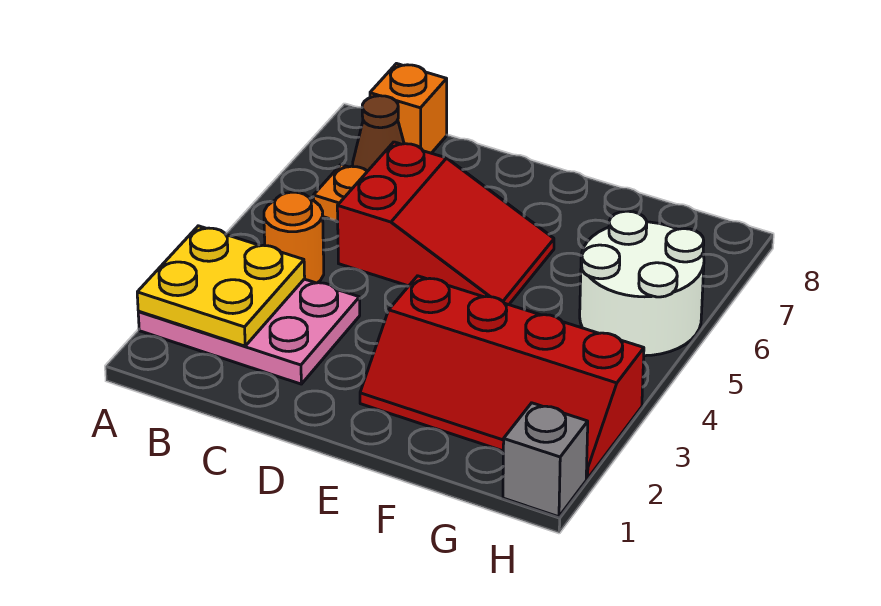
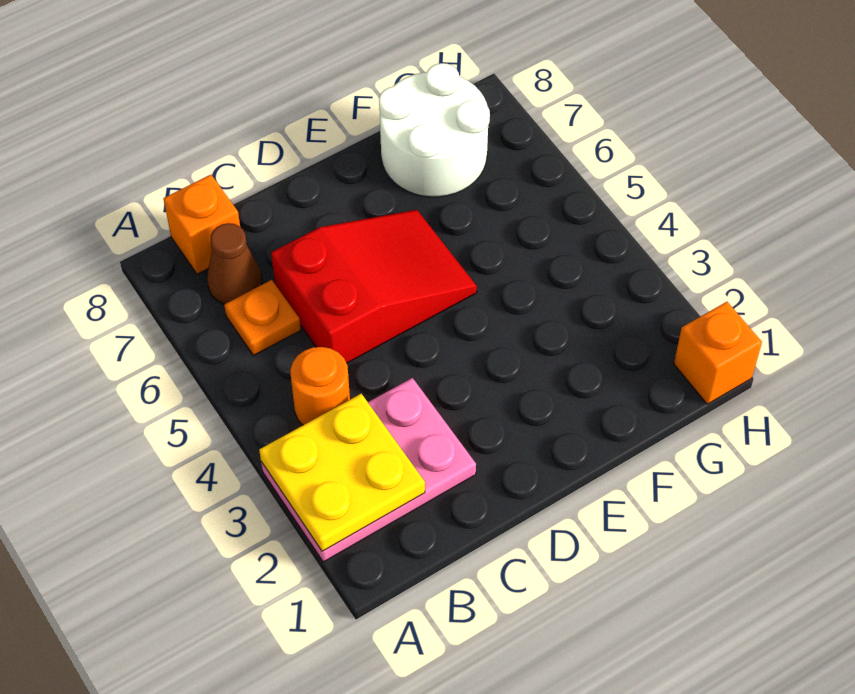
red 2x4 slope [360,276,644,479] -> none
white 2x2 round brick [580,211,704,356] -> white 2x2 round brick moved to [379,63,490,197]
grey 1x1 brick [503,403,588,517] -> orange 1x1 brick [674,302,762,404]

